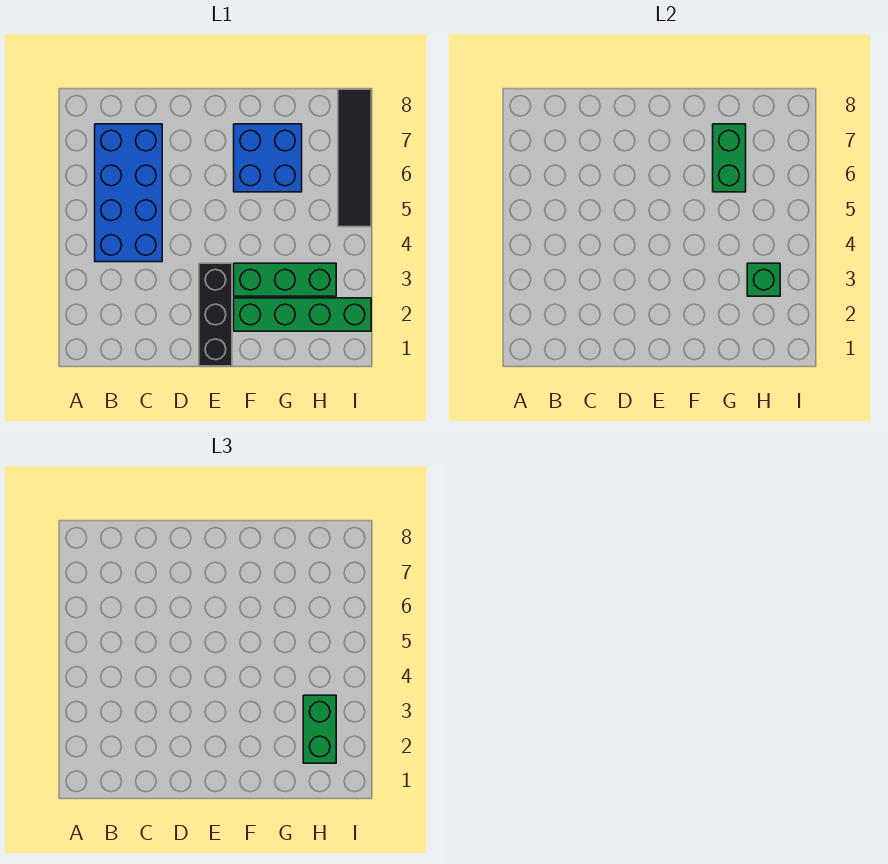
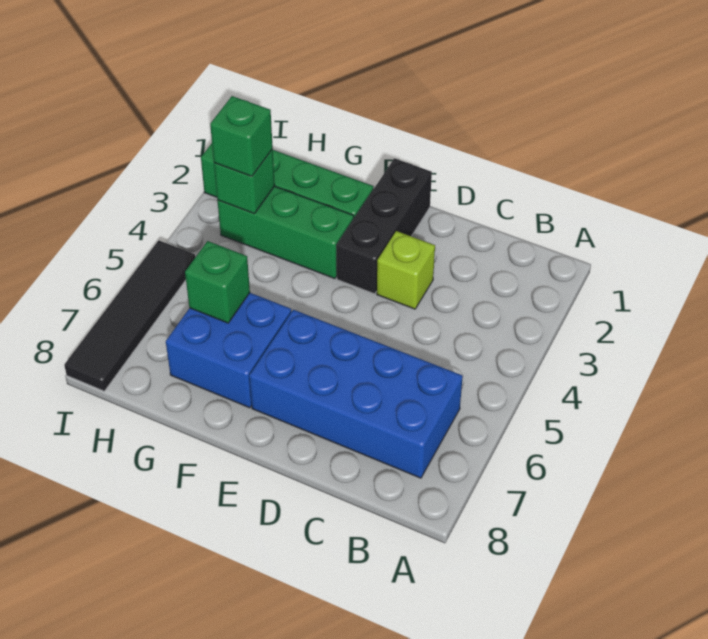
blue 2x4 brick [95,124,162,262] -> blue 2x4 brick turned to [249,310,463,478]
none -> lime 1x1 brick [377,231,435,309]
green 1x2 brick [713,124,746,192] -> green 1x1 brick [185,241,250,323]
green 1x2 brick [303,695,336,763] -> green 1x1 brick [210,96,273,176]

